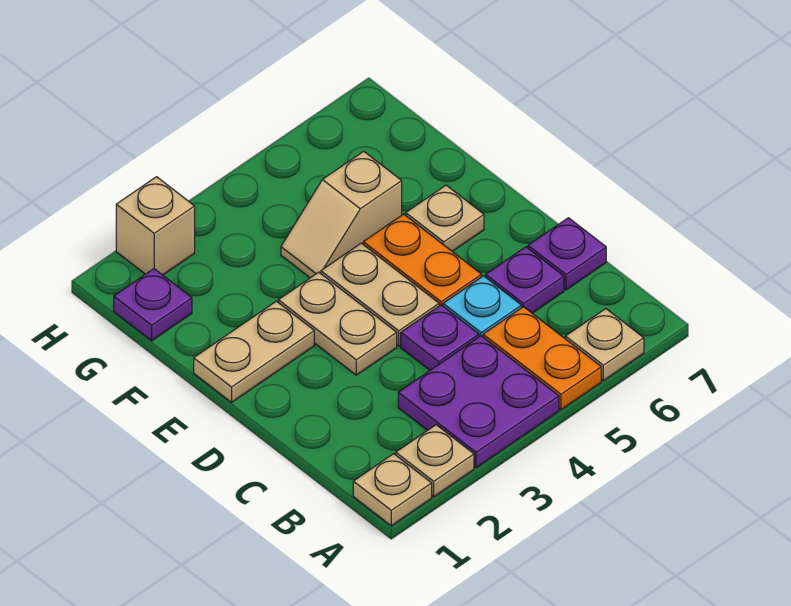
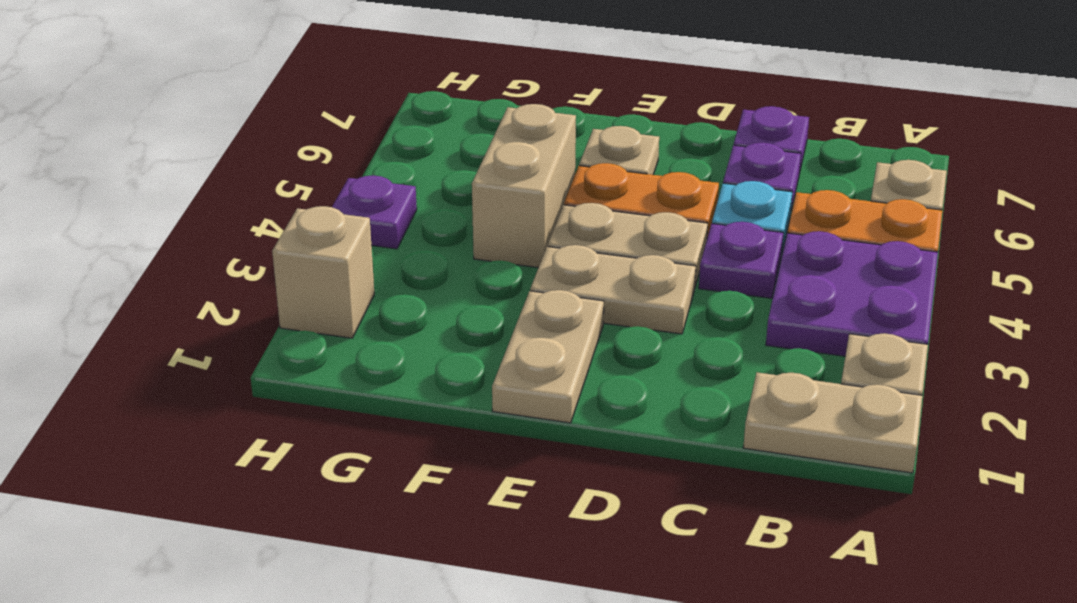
tan 1x1 plate [353,454,432,526] -> tan 1x2 plate [743,372,922,473]
tan 1x2 slope [281,151,402,278] -> tan 1x2 brick [472,104,576,268]
purple 1x1 plate [114,269,192,341] -> purple 1x1 plate moved to [332,175,417,249]

